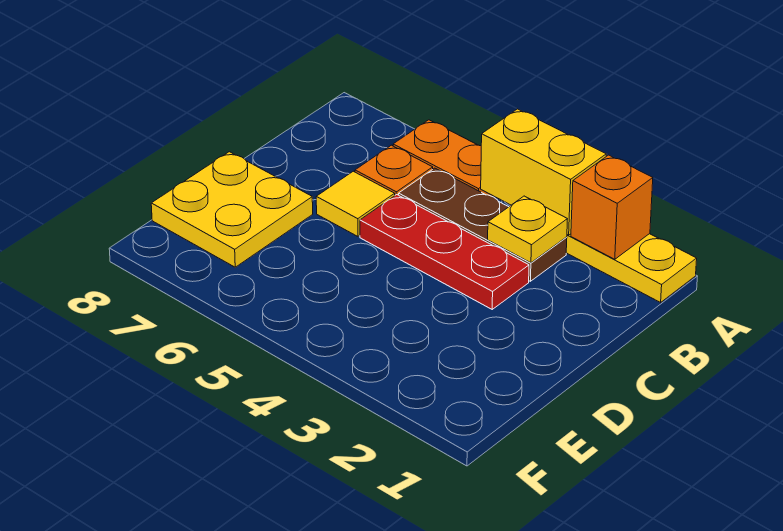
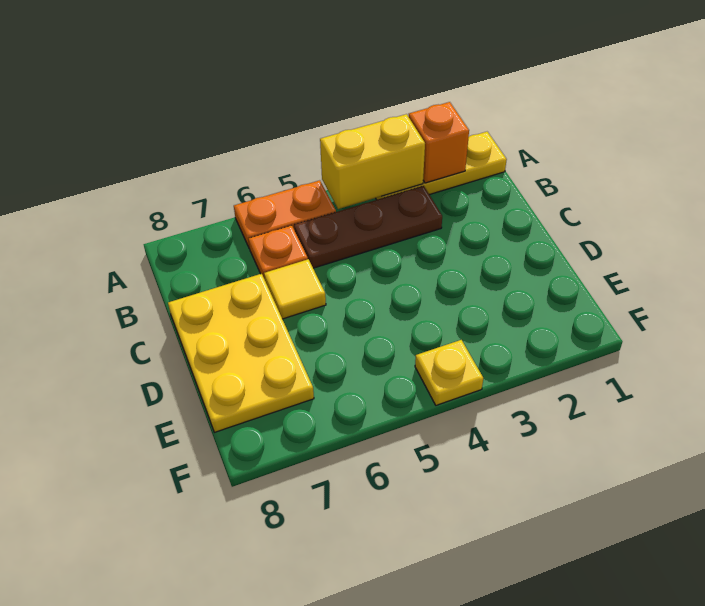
yellow 1x1 plate [488,196,567,263] -> yellow 1x1 plate moved to [415,340,483,405]
red 1x3 plate [360,194,529,309] -> none
yellow 2x2 plate [151,152,313,267] -> yellow 2x3 plate [168,274,314,432]

